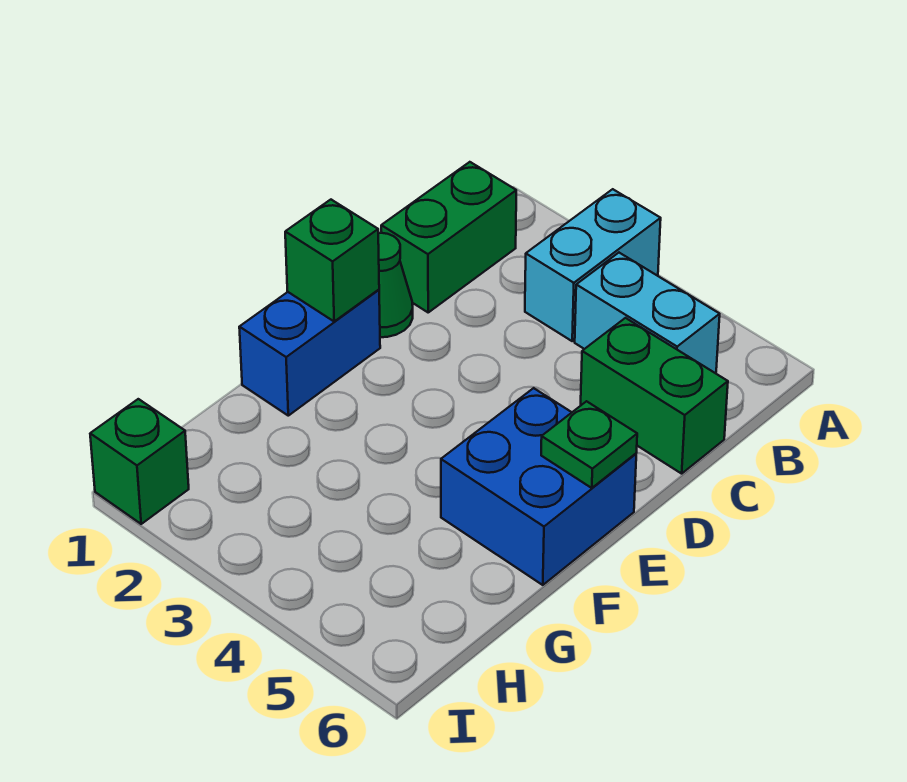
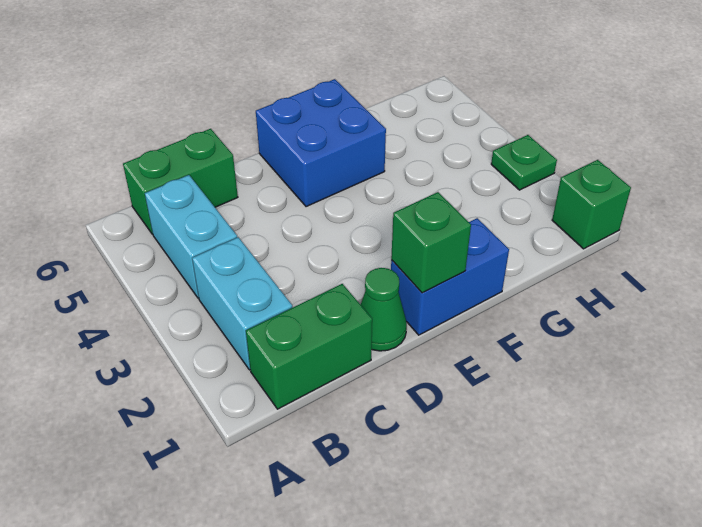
cyan 1x2 brick [525,189,661,341] -> cyan 1x2 brick turned to [192,237,293,370]
green 1x2 brick [581,318,728,474] -> green 1x2 brick turned to [123,129,238,234]
green 1x1 plate [541,401,637,488] -> green 1x1 plate moved to [491,135,557,190]

